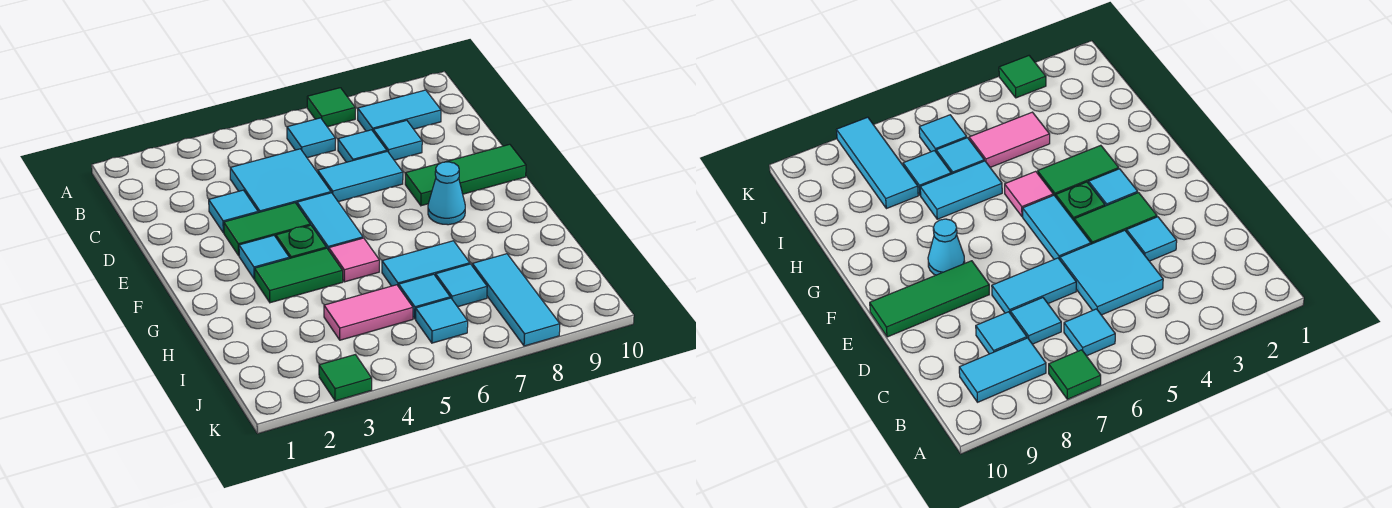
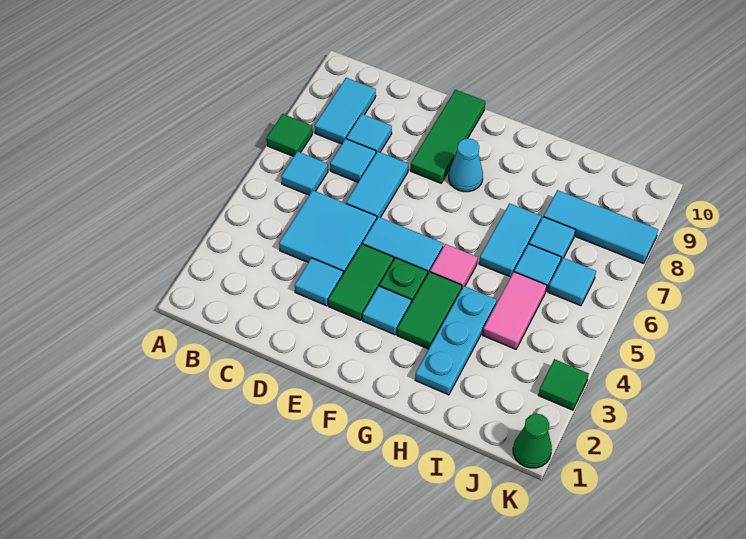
none -> cyan 1x3 plate [415,286,497,395]
none -> green 1x1 cone [513,414,552,468]

